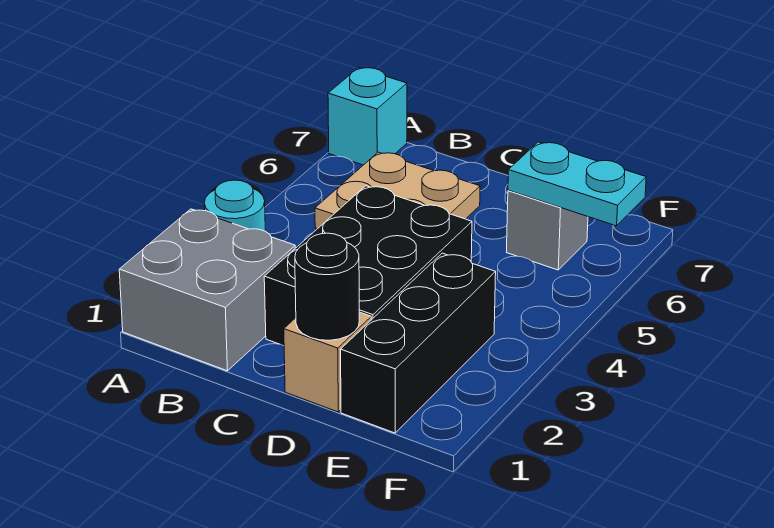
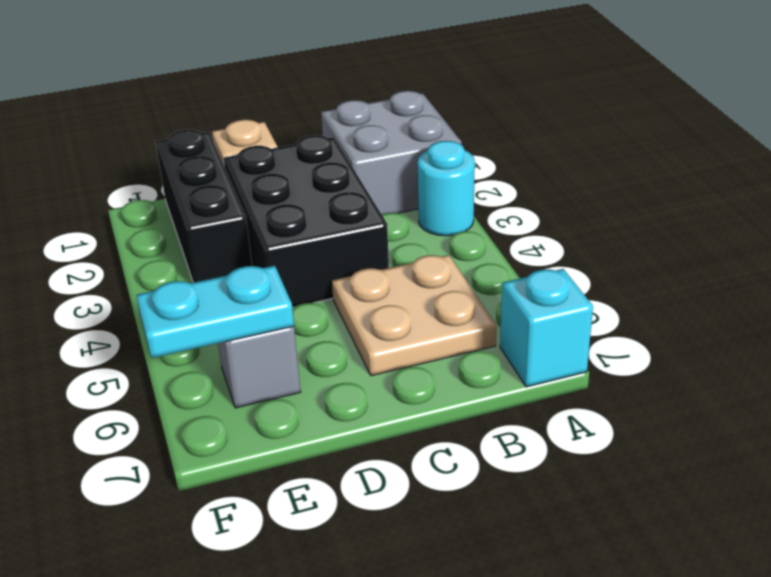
black 1x1 round brick [295,233,359,340] -> none

